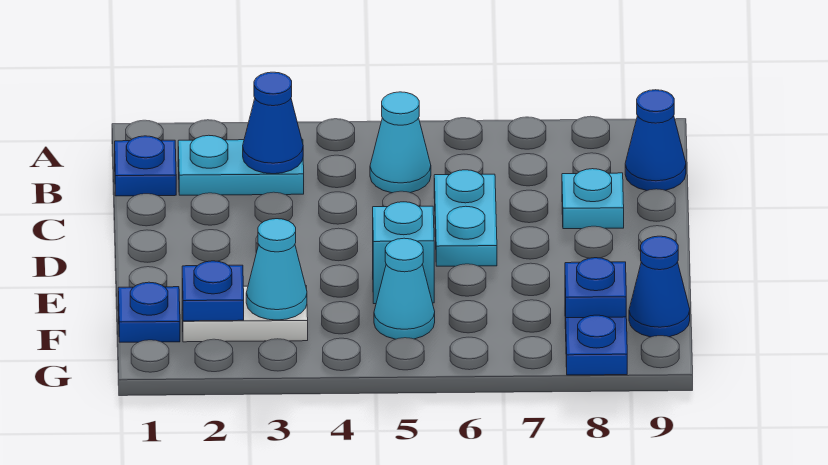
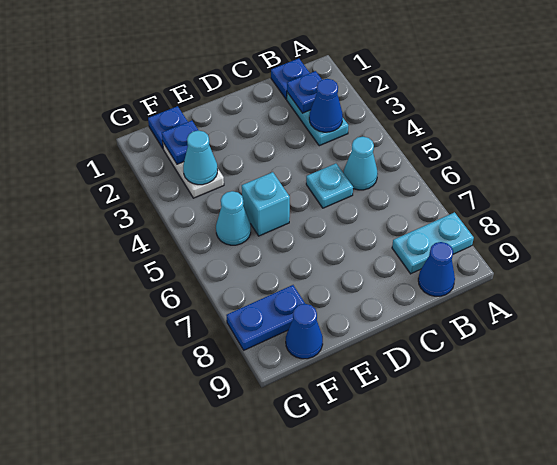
cyan 1x2 plate [434,170,497,266] -> cyan 1x2 plate moved to [392,212,474,274]
cyan 1x1 plate [562,169,624,229] -> cyan 1x1 plate moved to [306,164,353,208]
blue 1x1 plate [565,258,626,318] -> blue 1x1 plate moved to [287,71,322,113]

